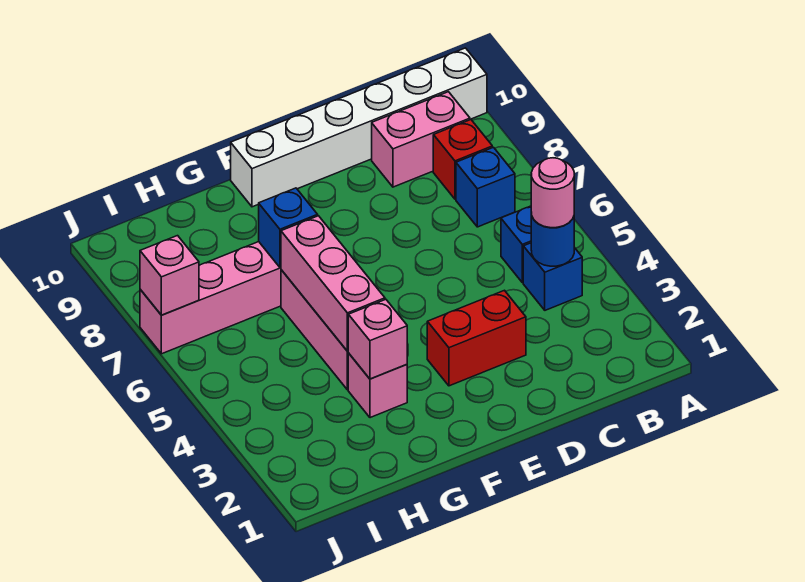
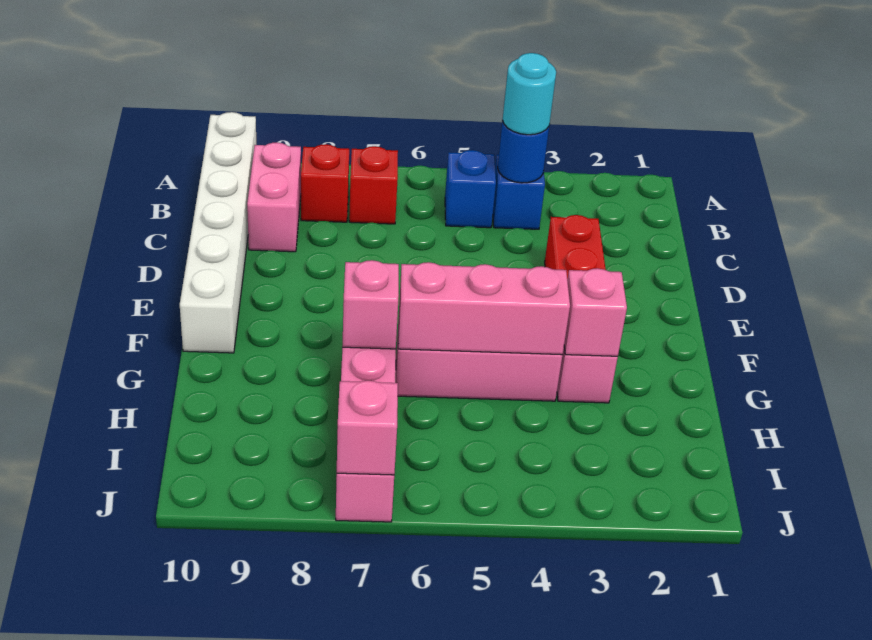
pink 1x1 round brick [531,158,574,228] -> cyan 1x1 round brick [503,53,556,135]
blue 1x1 brick [456,147,515,227] -> red 1x1 brick [349,146,398,224]
blue 1x1 brick [259,188,318,268] -> pink 1x1 brick [342,260,399,349]

